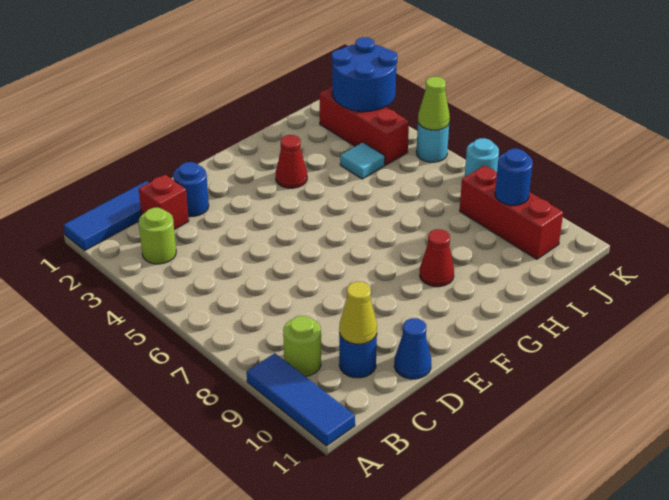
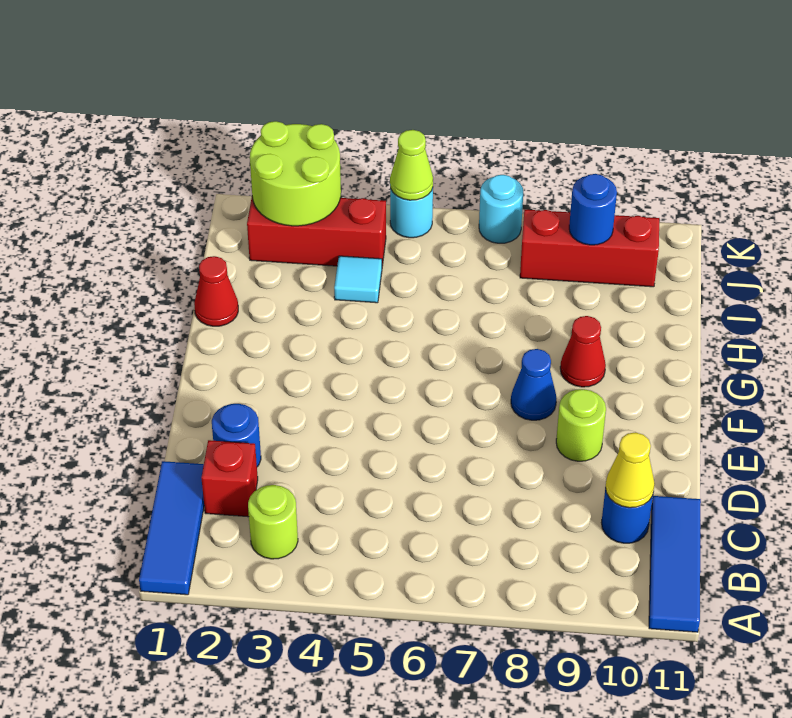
blue 1x3 tile [247,353,355,446] -> blue 1x3 tile turned to [649,496,701,632]
lime 1x1 round brick [283,316,321,376] -> lime 1x1 round brick moved to [556,389,606,461]
blue 1x1 cone [394,318,431,379] -> blue 1x1 cone moved to [511,349,557,420]
red 1x1 cone [276,135,307,188] -> red 1x1 cone moved to [194,256,238,326]
blue 2x2 round brick [332,37,398,111] -> lime 2x2 round brick [250,121,341,226]

